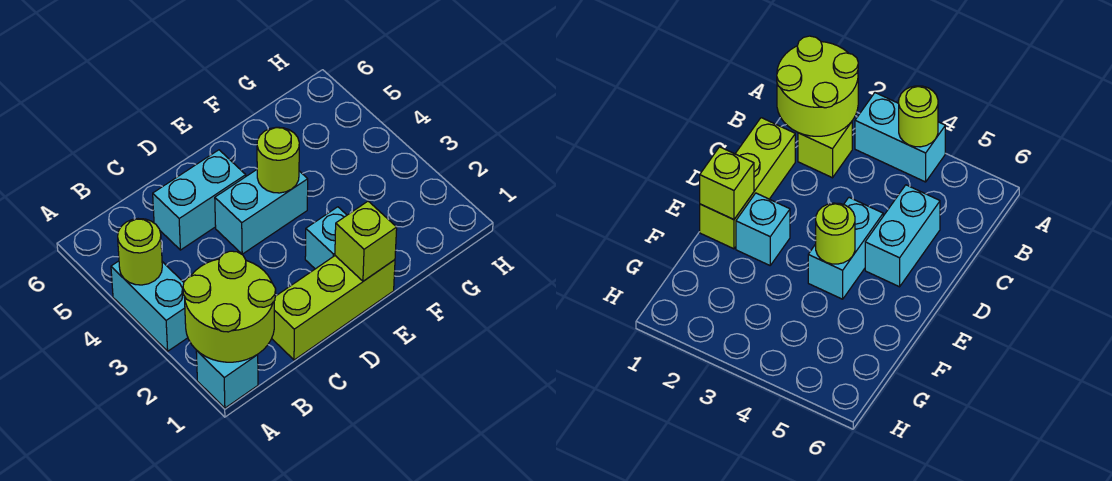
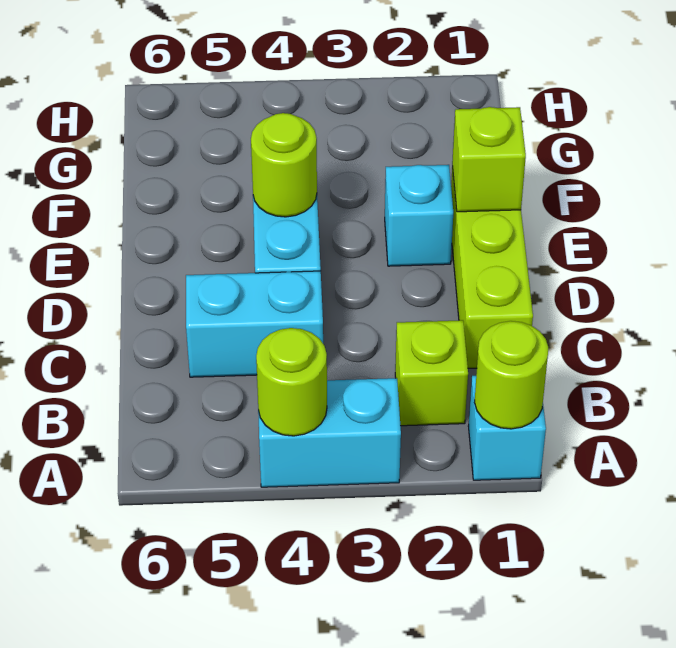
lime 2x2 round brick [183,251,276,362] -> lime 1x1 round brick [474,321,548,429]
cyan 1x2 brick [153,150,246,250] -> cyan 1x2 brick turned to [186,271,323,377]

